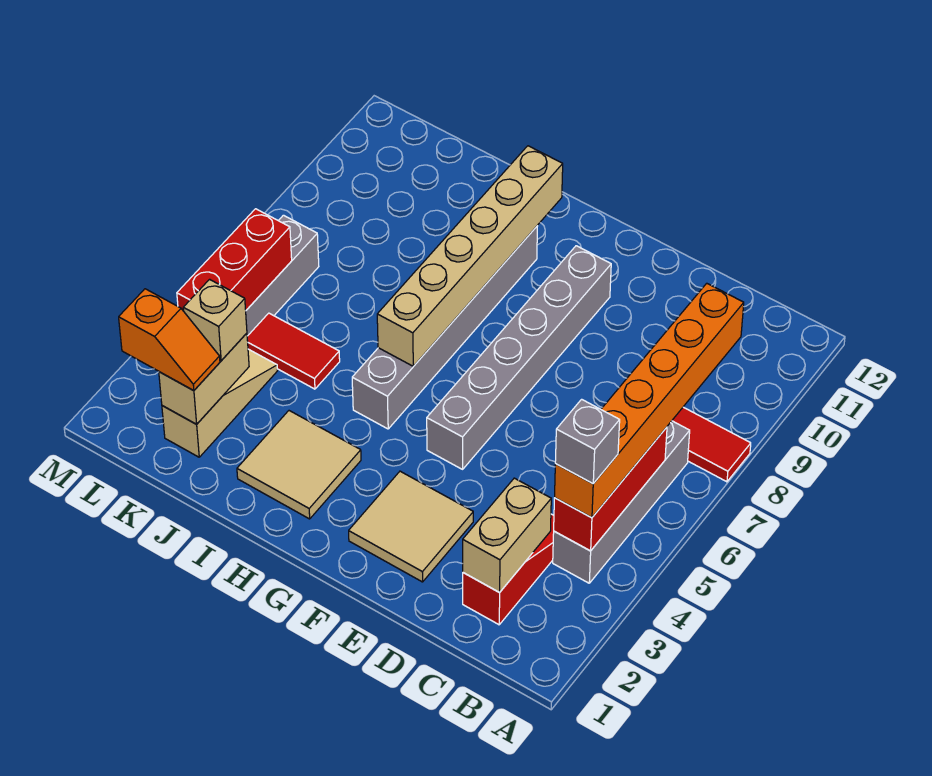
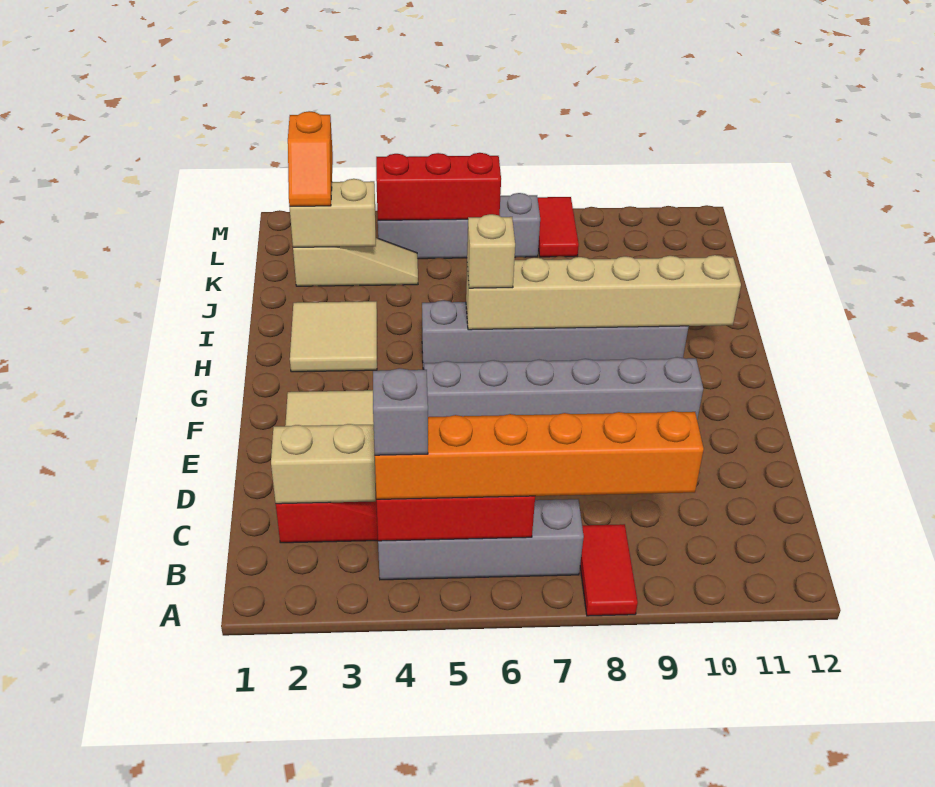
red 1x2 tile [247,313,340,389] -> red 1x2 tile moved to [537,197,579,257]
tan 1x1 brick [183,279,247,361] -> tan 1x1 brick moved to [467,214,515,288]

